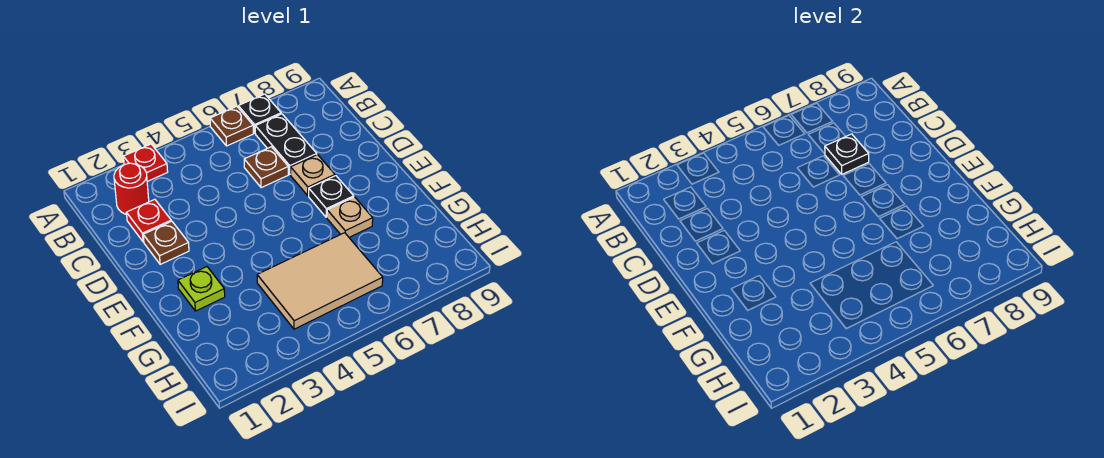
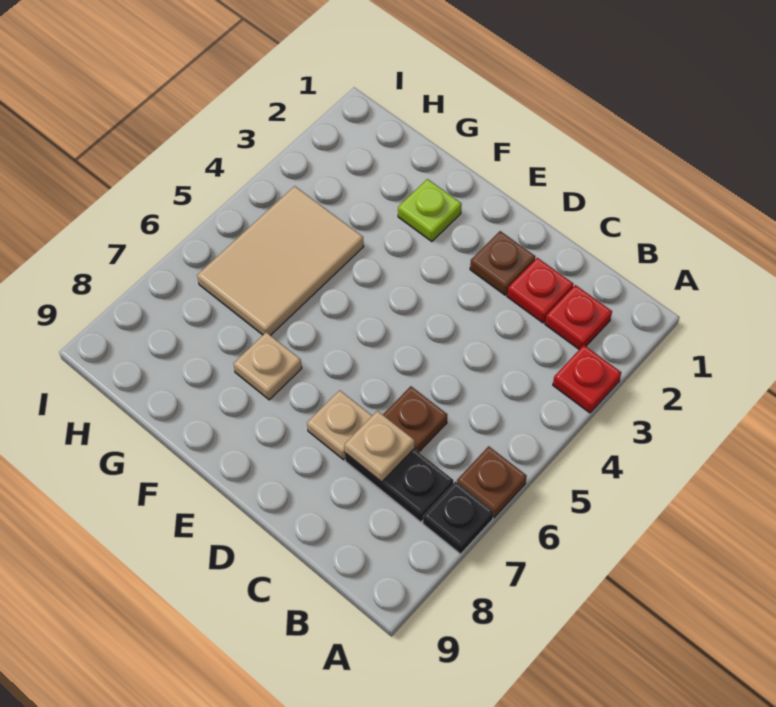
red 1x1 round brick [114,163,149,214] -> red 1x1 plate [545,285,612,349]
black 1x1 plate [825,134,869,174] -> tan 1x1 plate [345,411,415,482]
black 1x1 plate [309,176,354,217] -> none

